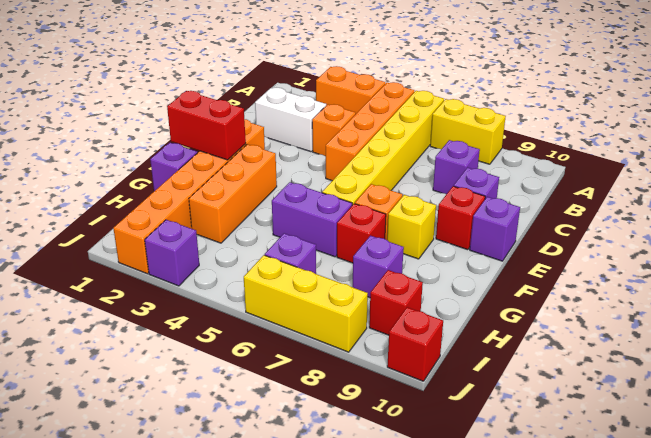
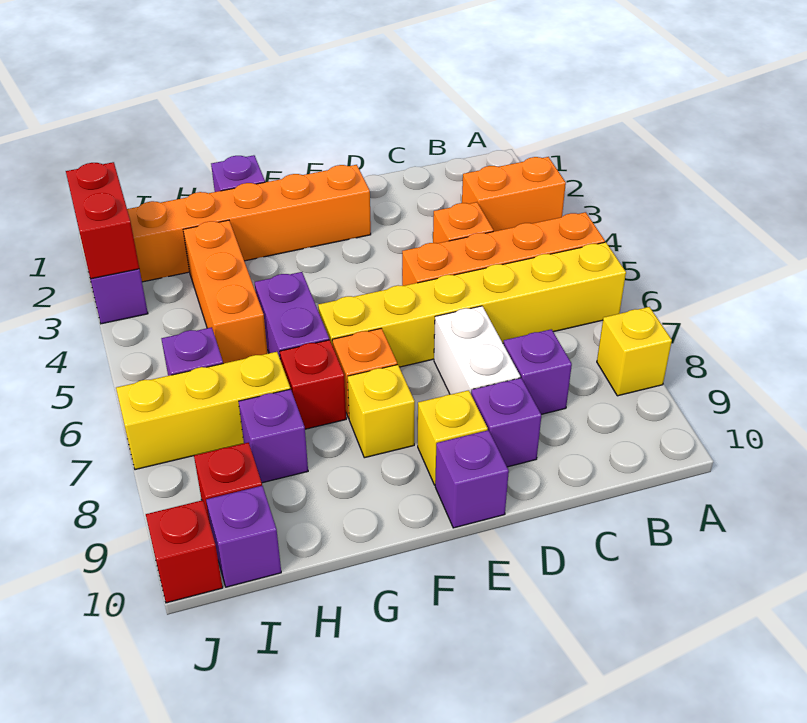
orange 1x2 brick [316,66,385,114] -> orange 1x2 brick turned to [462,157,566,232]
yellow 1x2 brick [430,99,506,164] -> yellow 1x1 brick [597,307,672,396]
white 1x2 brick [255,88,326,152] -> white 1x2 brick moved to [434,306,520,394]
red 1x1 brick [436,186,485,250] -> yellow 1x1 brick [418,390,488,485]
red 1x2 brick [167,91,246,160] -> red 1x2 brick moved to [66,162,139,279]
orange 1x3 brick [189,144,277,243] -> orange 1x3 brick turned to [183,220,268,363]
none -> purple 1x1 brick [206,486,281,587]
yellow 1x3 brick [244,255,368,352] -> yellow 1x3 brick turned to [116,352,290,470]

